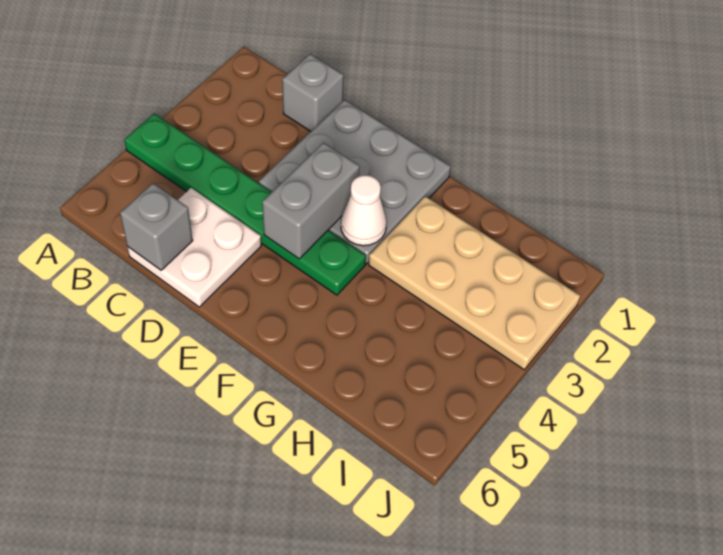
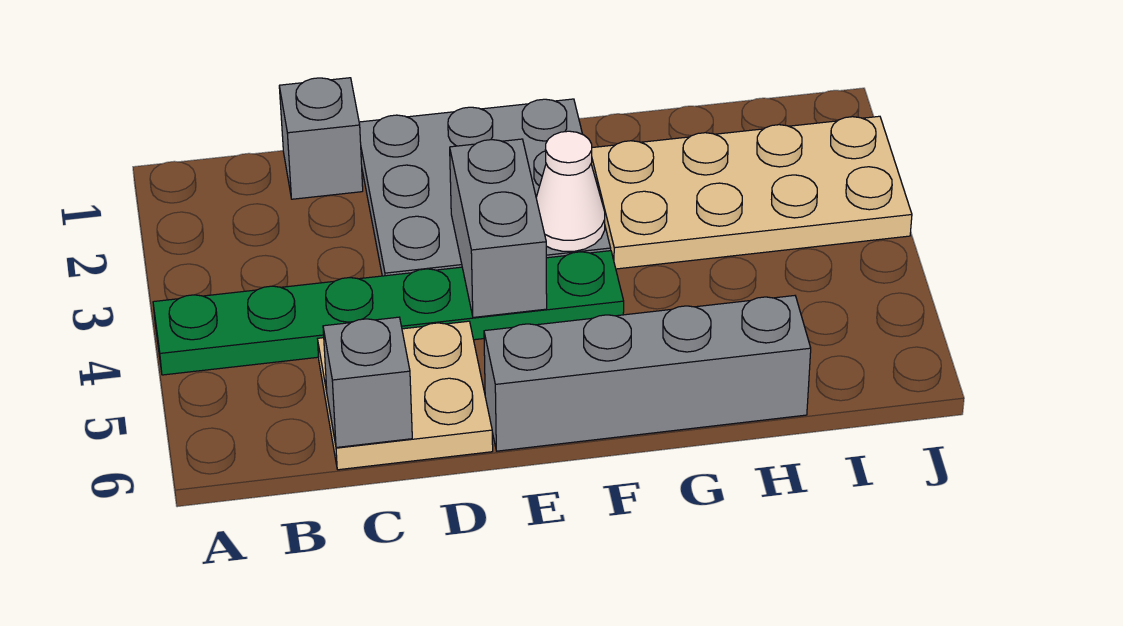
white 2x2 plate [128,188,262,307] -> tan 2x2 plate [318,321,493,470]
none -> grey 1x4 brick [484,296,811,451]

